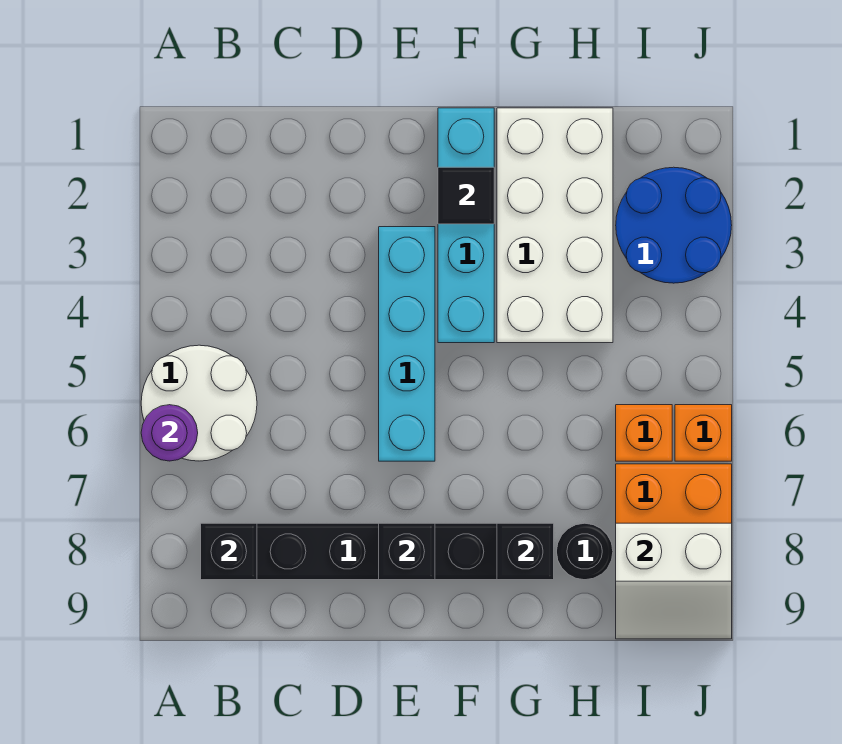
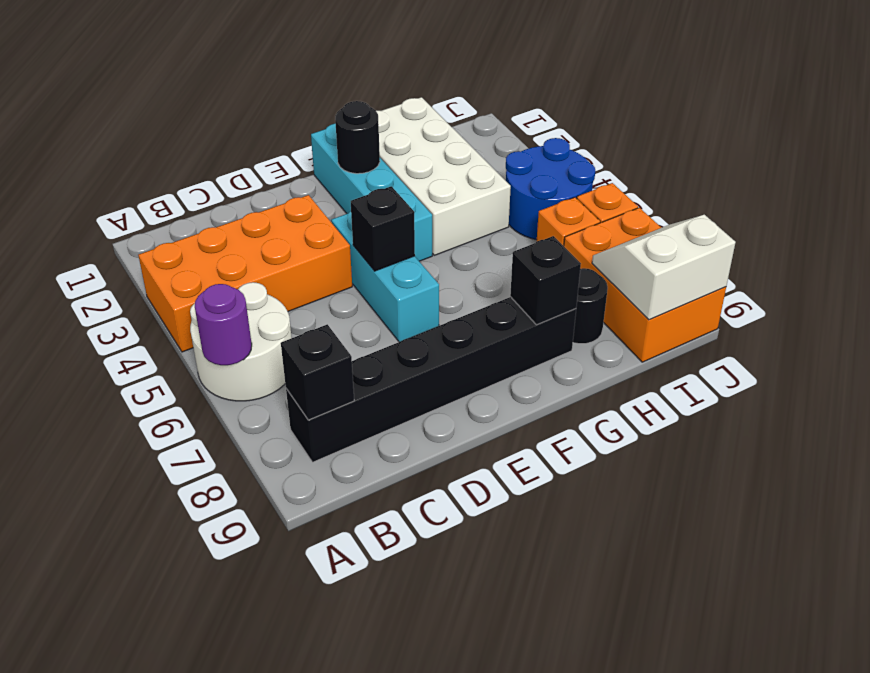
none -> orange 2x4 brick [138,195,352,352]
cyan 1x4 brick [379,227,435,461] -> cyan 1x3 brick [331,211,439,342]
black 1x1 brick [379,523,435,580] -> black 1x1 brick moved to [351,186,415,271]
black 1x1 tile [438,167,494,224] -> black 1x1 round brick [335,101,380,174]
blue 2x2 round brick [616,167,732,283] -> blue 2x2 round brick moved to [506,138,595,240]
white 2x2 slope [616,523,732,639] -> white 2x2 slope turned to [592,215,736,320]

